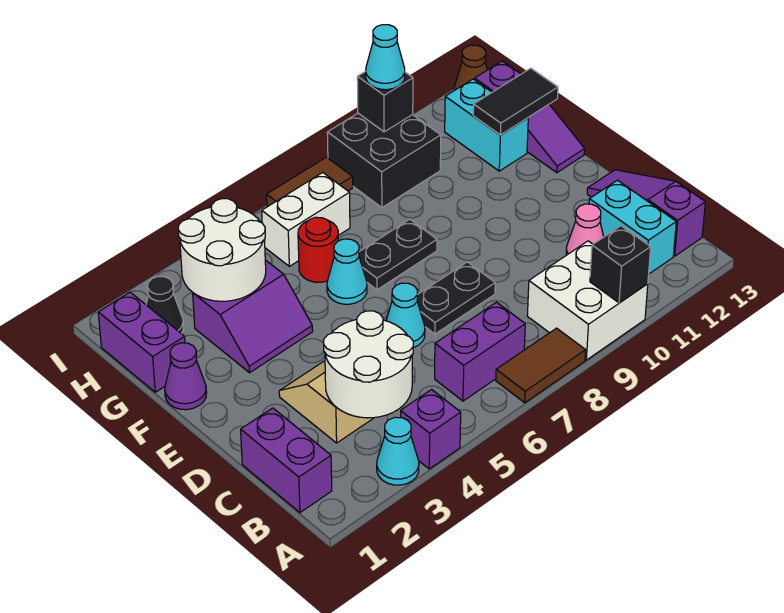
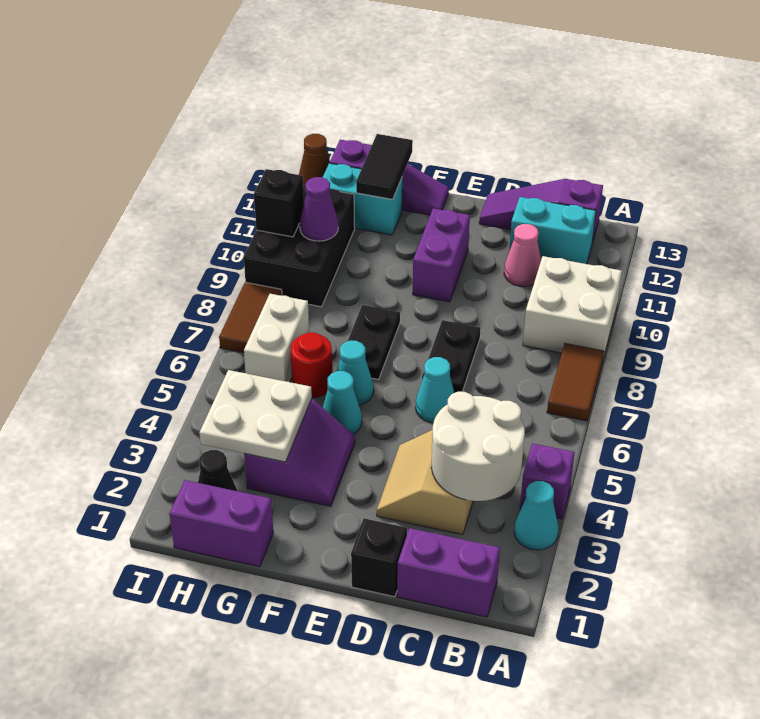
black 1x1 brick [590,226,651,303] -> black 1x1 brick moved to [351,518,407,597]
purple 1x2 brick [435,302,525,401] -> purple 1x2 brick moved to [413,208,470,302]
purple 1x1 cone [165,343,207,410] -> purple 1x1 cone moved to [300,177,338,241]
white 2x2 round brick [178,199,266,301] -> white 2x2 plate [200,370,312,462]
black 2x2 brick [327,113,441,208] -> black 2x3 brick [244,185,355,307]
cyan 1x1 cone [366,25,405,90] -> cyan 1x1 cone moved to [323,371,362,434]

